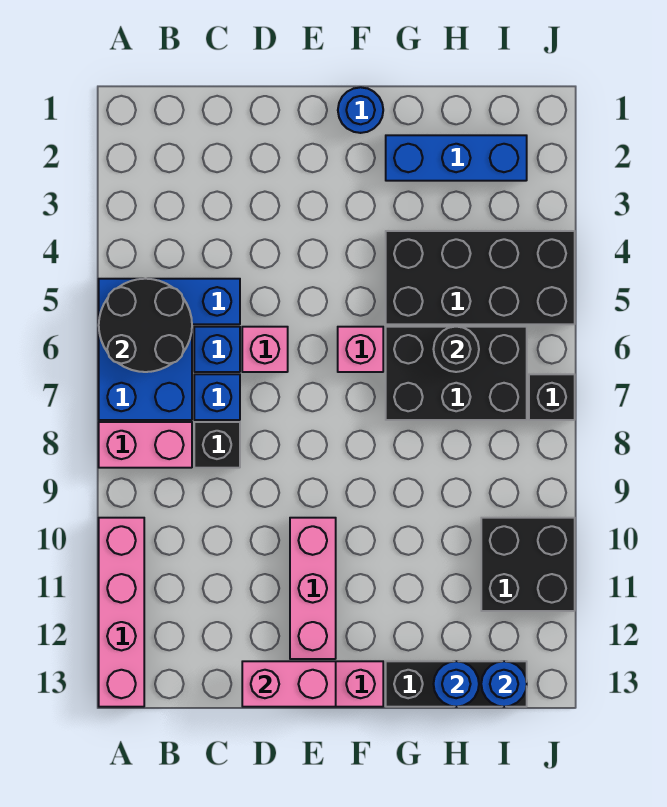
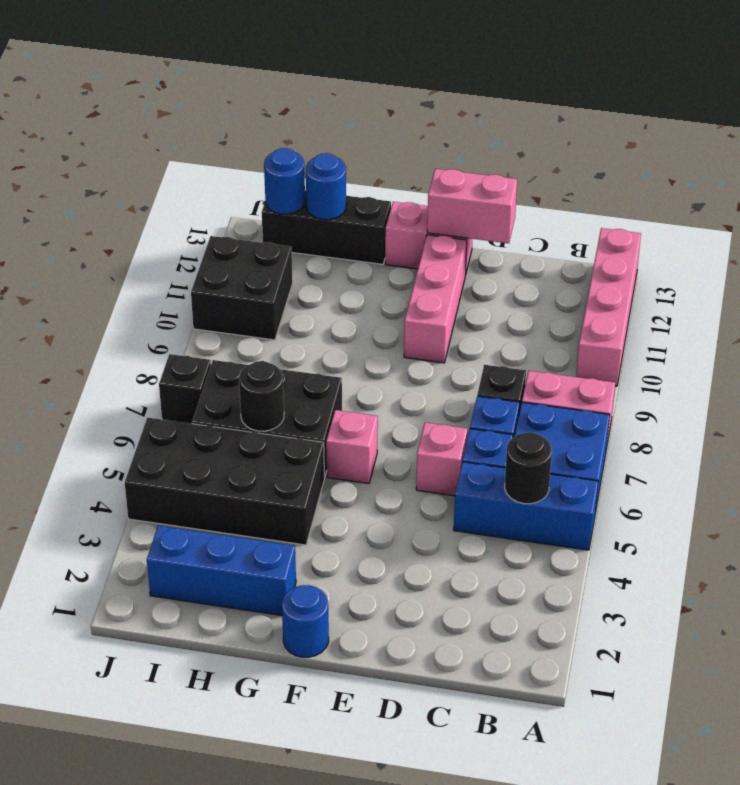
black 2x2 round brick [99,279,192,372] -> black 1x1 round brick [505,432,552,504]

